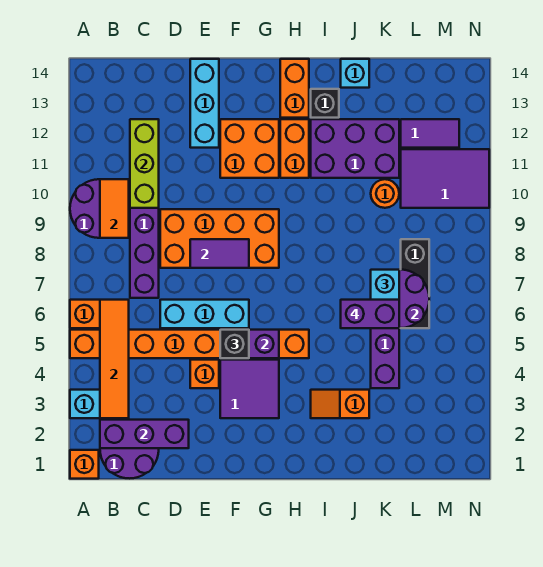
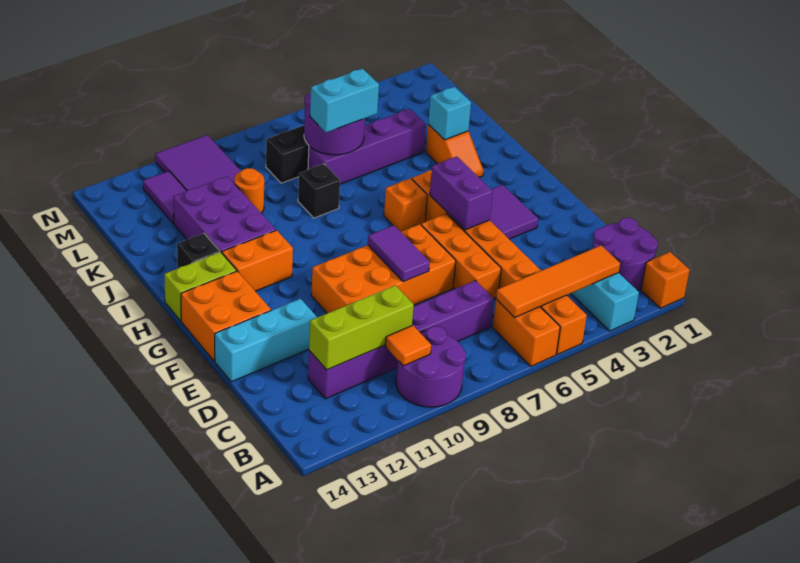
purple 1x3 brick [100,420,189,448] -> none
orange 1x2 tile [100,179,129,238] -> orange 1x1 tile [385,325,431,366]
cyan 1x3 brick [160,300,249,328] -> orange 1x3 brick [421,214,501,299]
orange 2x4 brick [160,209,279,268] -> orange 2x4 brick turned to [311,224,456,313]
orange 1x1 brick [190,360,219,388] -> orange 1x1 brick moved to [384,178,427,232]
black 1x1 brick [220,330,249,358] -> black 1x1 brick moved to [298,164,340,218]
orange 2x2 brick [220,119,279,178] -> orange 2x2 brick moved to [181,271,271,361]
orange 1x2 brick [280,59,309,118] -> lime 1x2 brick [164,252,237,321]
purple 1x2 brick [341,300,399,328] -> none
cyan 1x1 brick [341,59,369,88] -> cyan 1x1 brick moved to [428,87,471,140]

